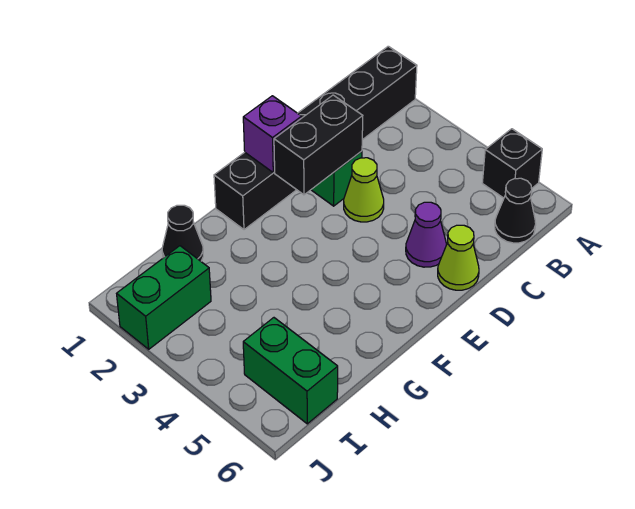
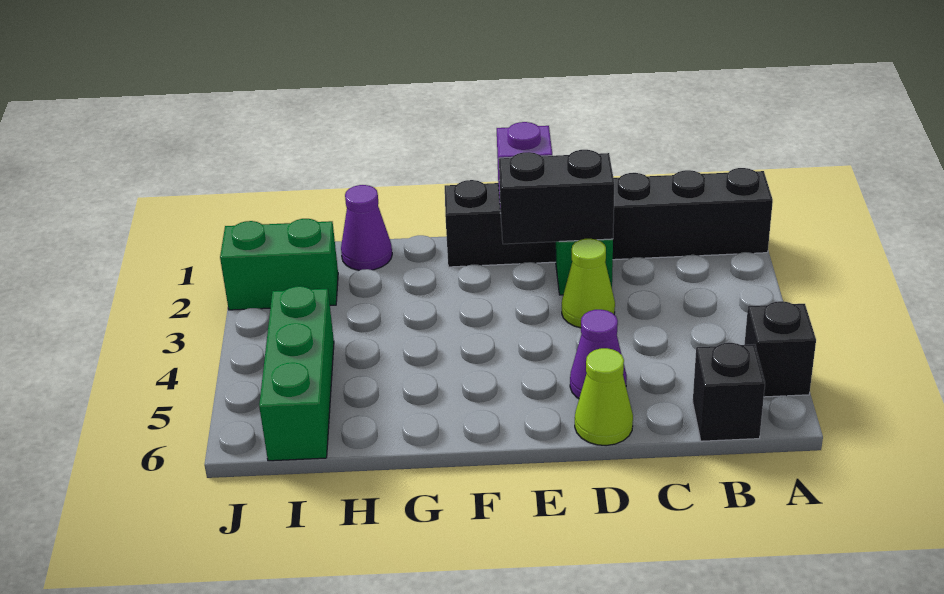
black 1x1 cone [495,178,536,243] -> black 1x1 brick [693,343,765,441]
black 1x1 cone [162,205,203,261] -> purple 1x1 cone [341,185,392,270]
green 1x2 brick [243,318,338,424] -> green 1x3 brick [259,286,334,461]

